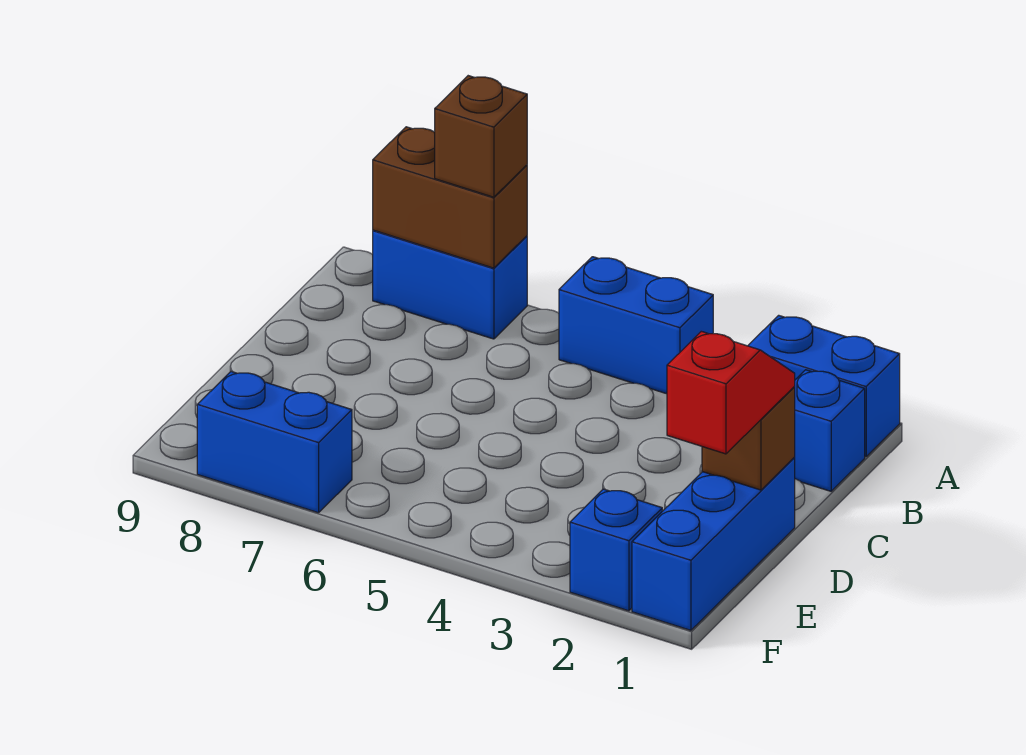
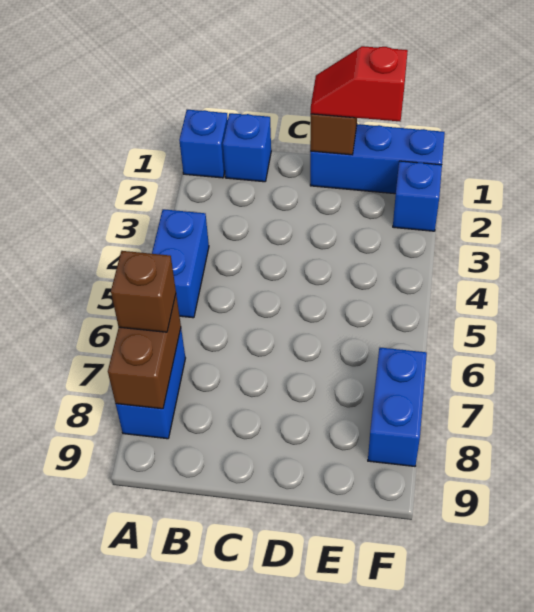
blue 1x2 brick [748,315,900,457] -> blue 1x1 brick [179,110,228,178]

